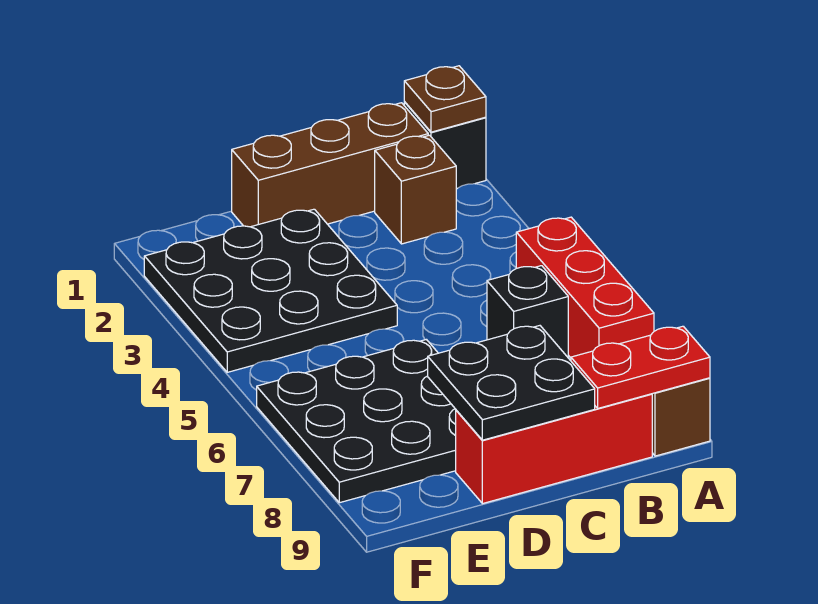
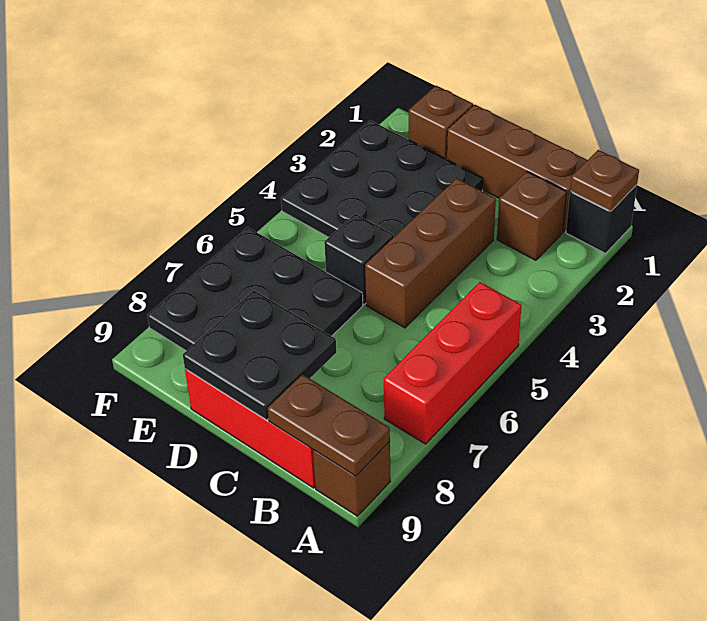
red 1x2 plate [571,326,710,408] -> brown 1x2 plate [268,374,390,476]
black 1x1 brick [487,266,568,357] -> black 1x1 brick moved to [324,214,394,304]
none -> brown 1x3 brick [365,178,496,328]
none -> brown 1x1 brick [409,86,473,159]

